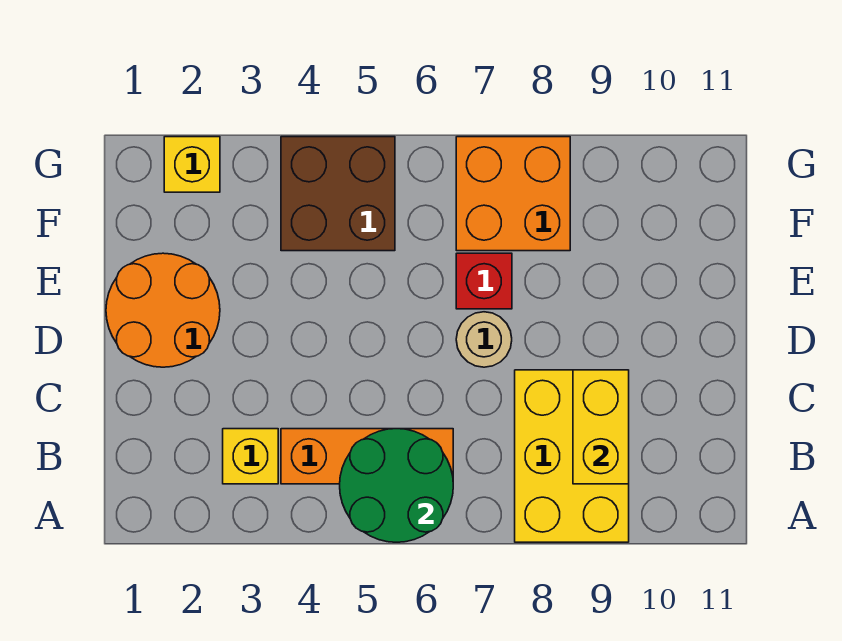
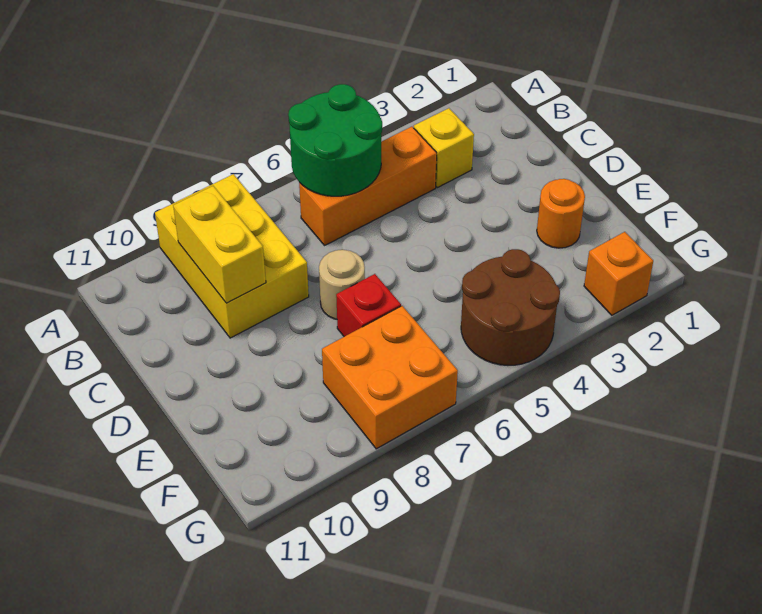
orange 2x2 round brick [106,253,220,367] -> orange 1x1 round brick [537,179,585,248]
brown 2x2 brick [281,137,395,251] -> brown 2x2 round brick [461,249,560,366]
yellow 1x1 brick [164,137,220,192] -> orange 1x1 brick [584,232,653,315]

